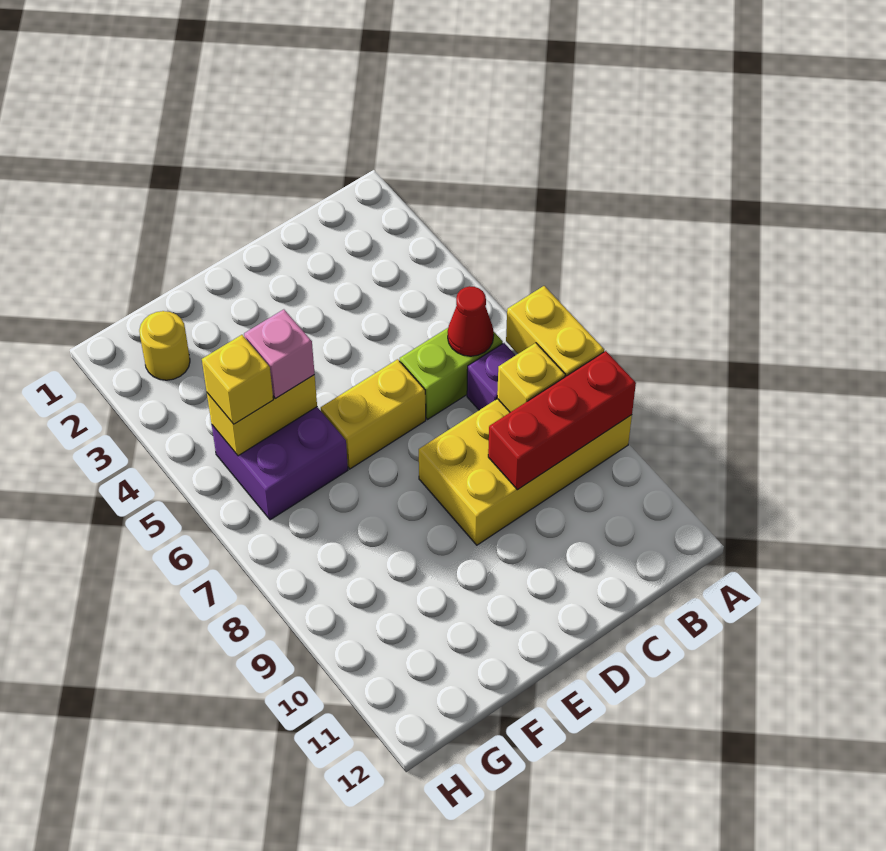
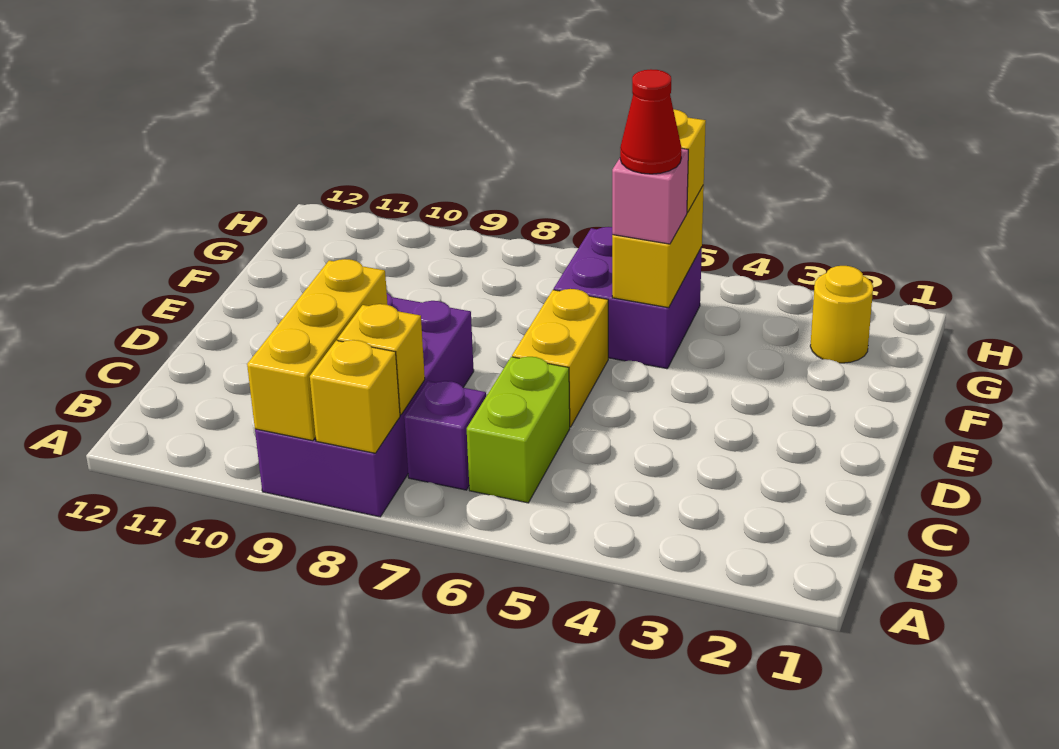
yellow 1x2 brick [506,286,604,377] -> yellow 1x1 brick [310,340,400,453]
yellow 2x4 brick [419,399,632,545] -> purple 2x4 brick [255,293,474,517]
red 1x3 brick [488,351,636,490] -> yellow 1x3 brick [247,259,388,441]
red 1x1 cone [448,286,494,356] -> red 1x1 cone moved to [620,69,681,174]

